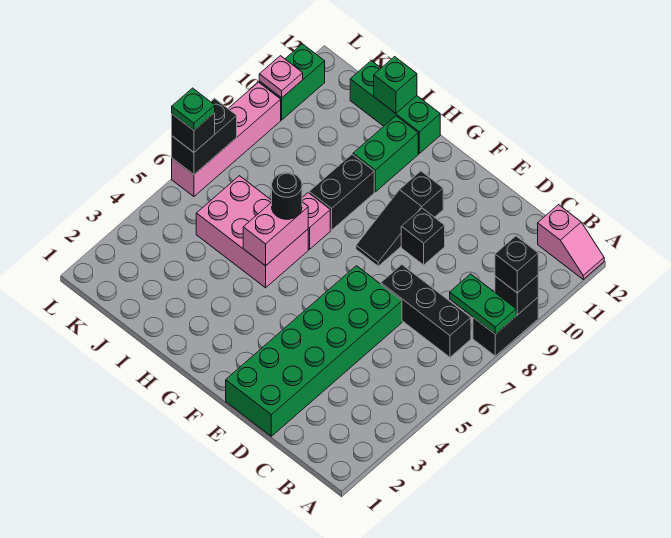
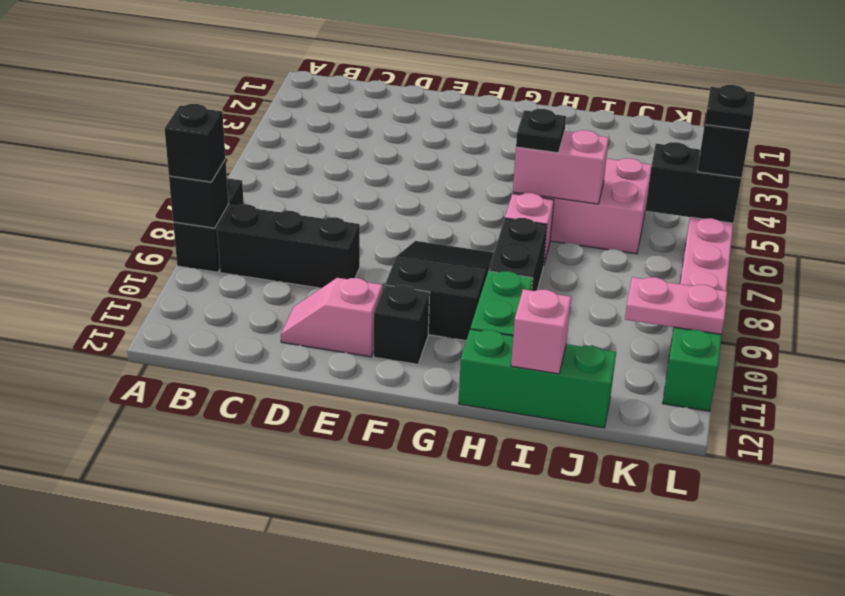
green 1x2 plate [450,274,516,334] -> none
pink 1x2 slope [538,205,604,279] -> pink 1x2 slope moved to [281,278,383,357]
black 1x3 brick [381,265,471,357] -> black 1x3 brick moved to [217,204,360,288]
green 2x6 brick [226,266,402,436] -> none
black 1x1 brick [401,208,445,265] -> black 1x1 brick moved to [374,285,430,364]
black 1x3 slope [356,171,443,266] -> black 2x3 slope [385,241,494,341]
pink 1x2 brick [243,202,308,266] -> pink 1x2 brick turned to [513,130,609,204]
black 1x1 round brick [272,173,302,219] -> black 1x1 plate [516,109,566,153]
green 1x1 brick [374,57,417,113] -> pink 1x1 brick [511,289,571,374]
black 1x2 brick [172,99,237,175] -> black 1x2 brick turned to [645,142,741,223]
green 1x1 plate [172,88,215,130] -> black 1x1 plate [705,85,755,130]
pink 1x1 plate [259,56,303,98] -> pink 1x2 plate [625,277,727,334]

